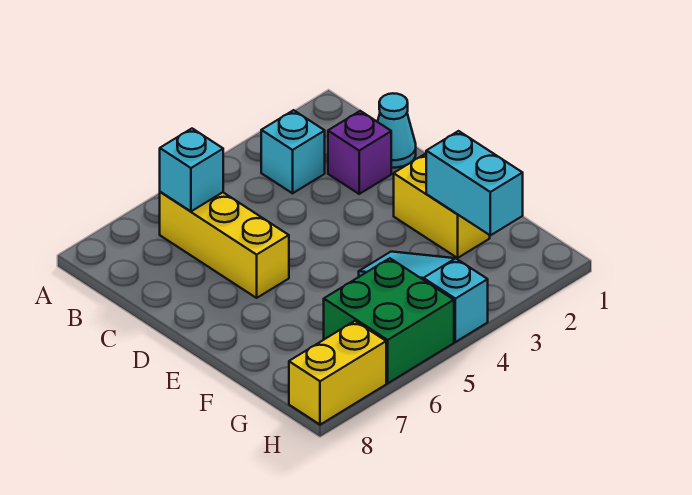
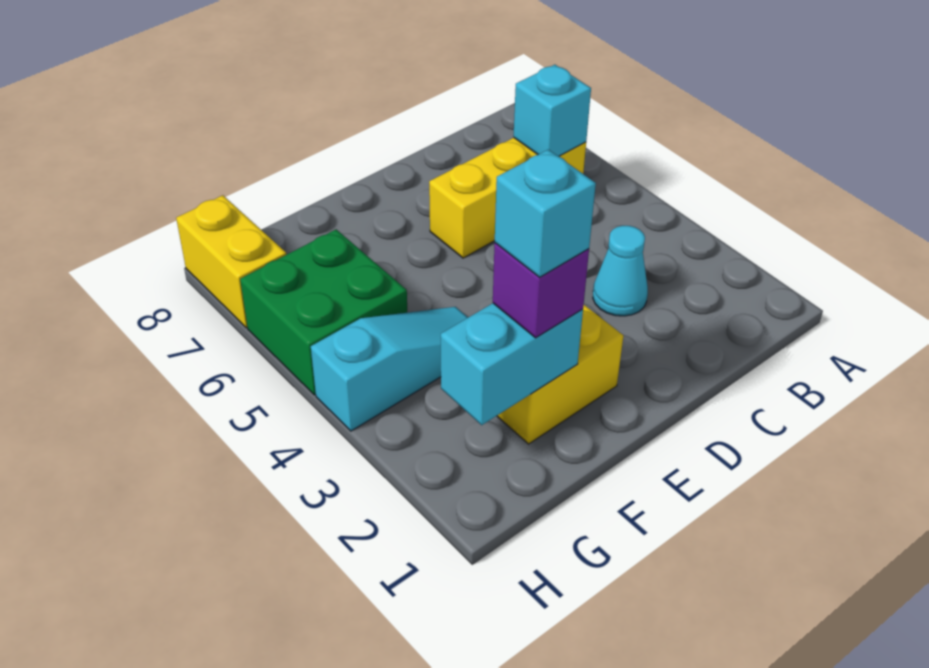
cyan 1x1 brick [261,110,325,193] -> cyan 1x1 brick moved to [495,150,596,277]
cyan 1x1 cone [378,93,416,168] -> cyan 1x1 cone moved to [593,226,648,316]
purple 1x1 brick [328,111,391,194] -> purple 1x1 brick moved to [493,243,589,338]

